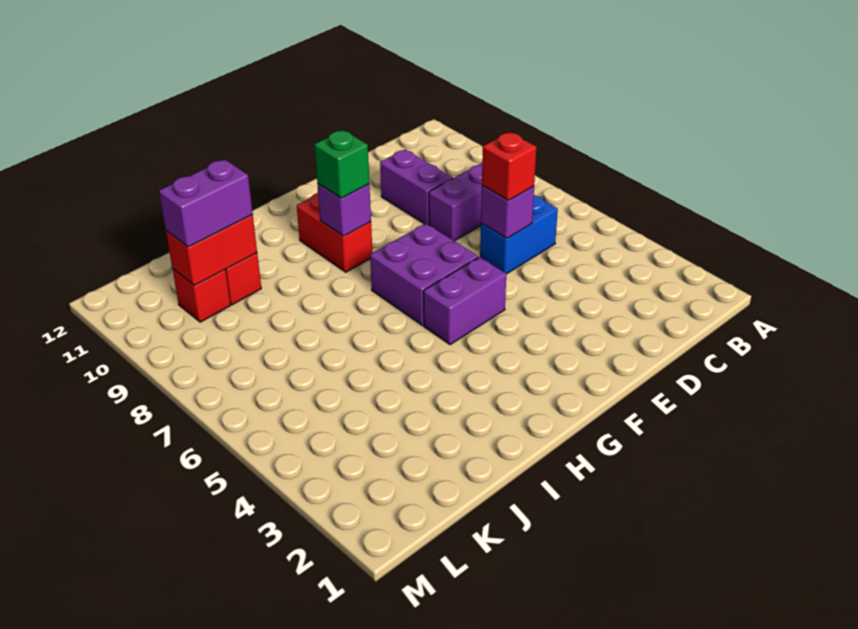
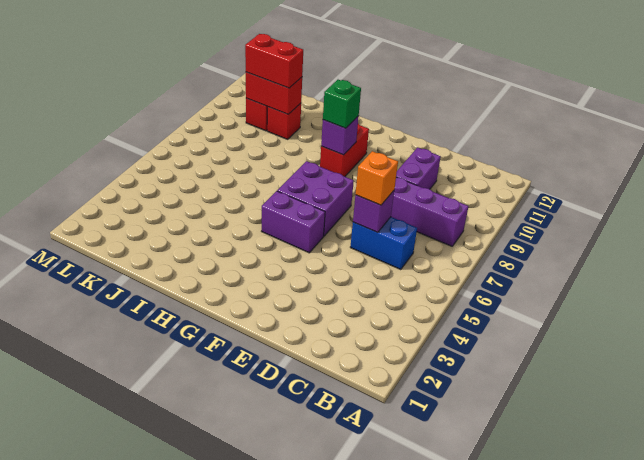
red 1x1 brick [482,132,536,201] -> orange 1x1 brick [355,151,398,205]
purple 1x2 brick [159,159,253,247] -> red 1x2 brick [245,34,303,88]

